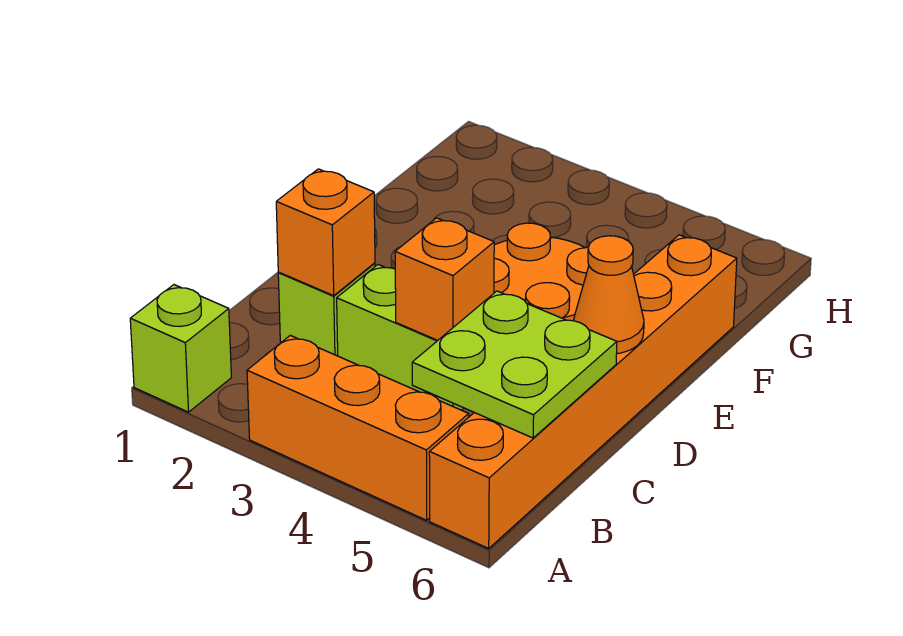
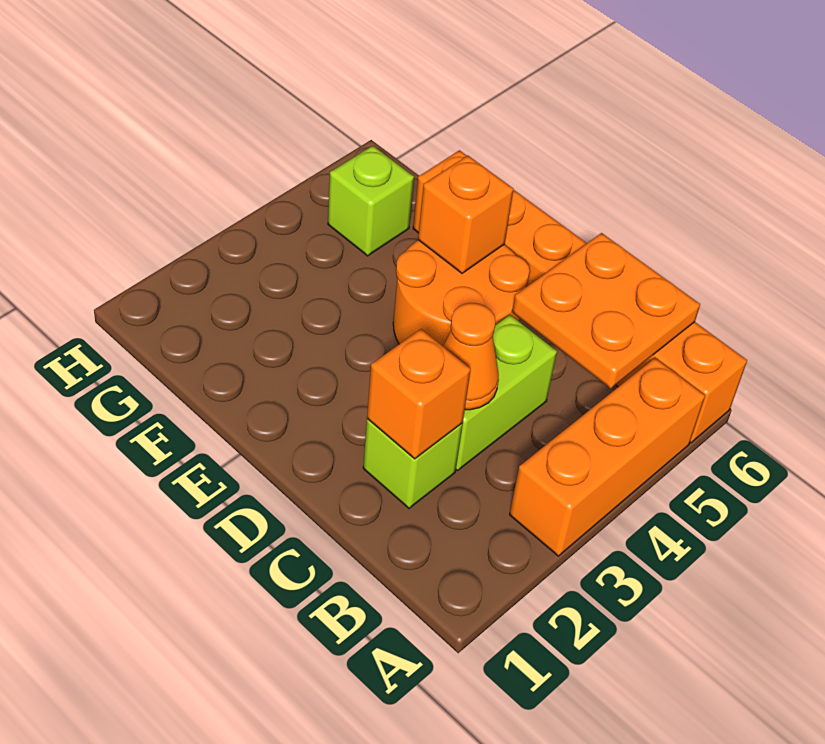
lime 1x1 brick [130,285,231,412] -> lime 1x1 brick moved to [328,146,414,256]
lime 2x2 plate [412,291,617,438] -> orange 2x2 plate [512,233,700,389]
orange 1x1 brick [395,218,494,341] -> orange 1x1 brick moved to [418,156,513,273]
orange 1x1 cone [574,236,644,354] -> orange 1x1 cone moved to [443,303,499,410]

